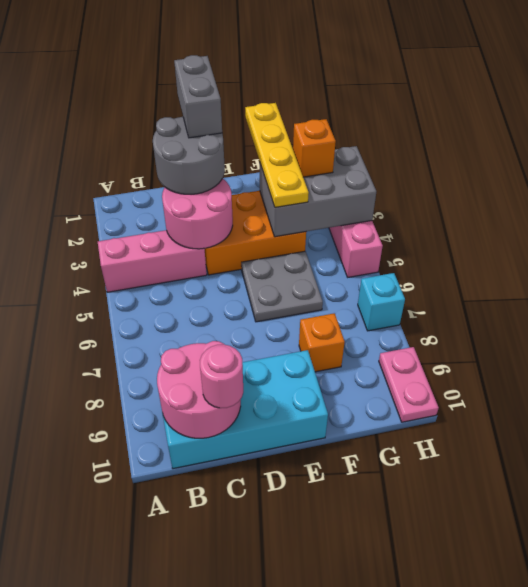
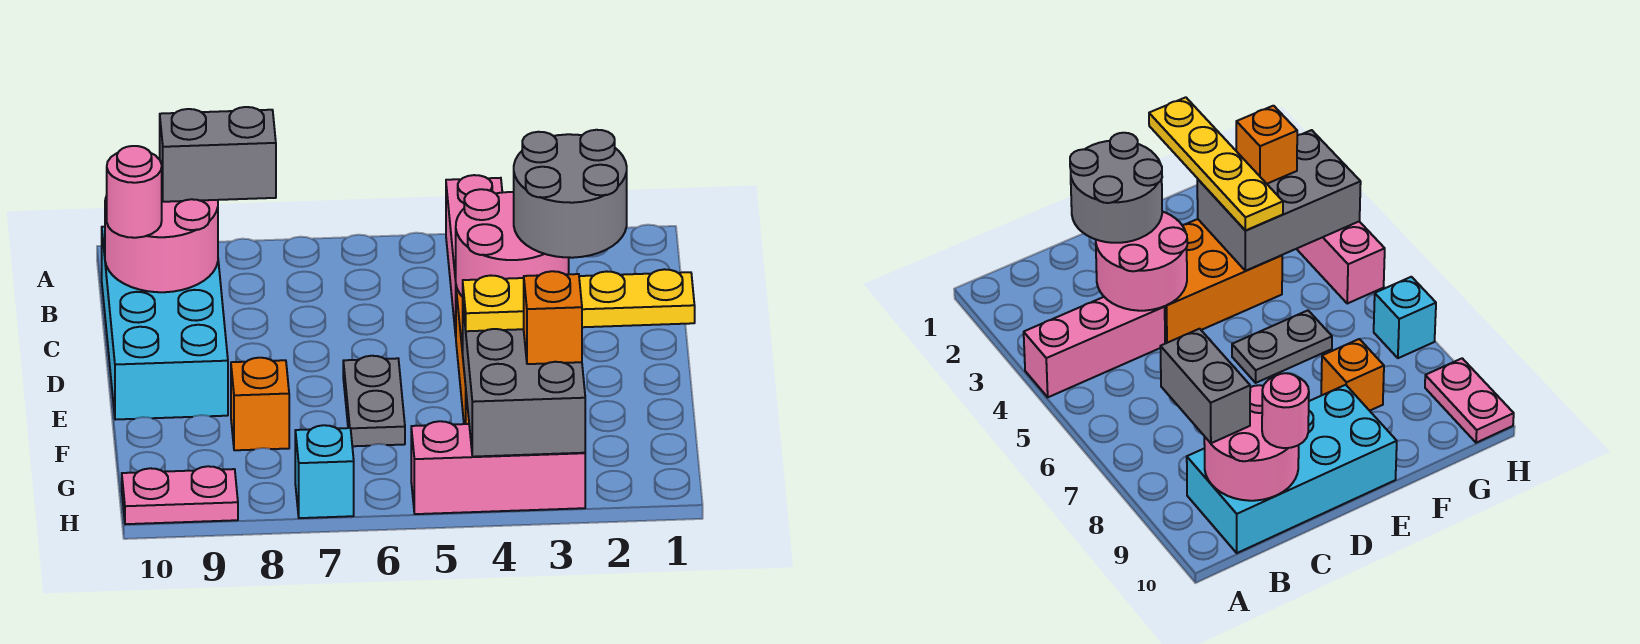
grey 1x2 brick [174,55,222,138] -> grey 1x2 brick moved to [160,107,276,202]
grey 2x2 plate [241,251,323,322] -> grey 1x2 plate [343,356,405,446]

